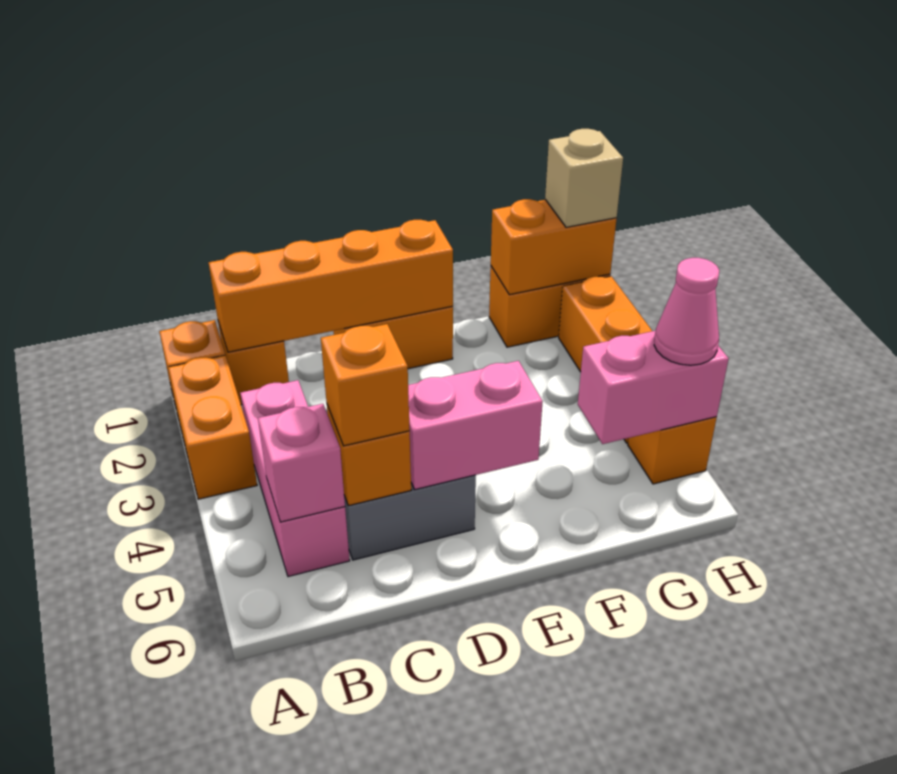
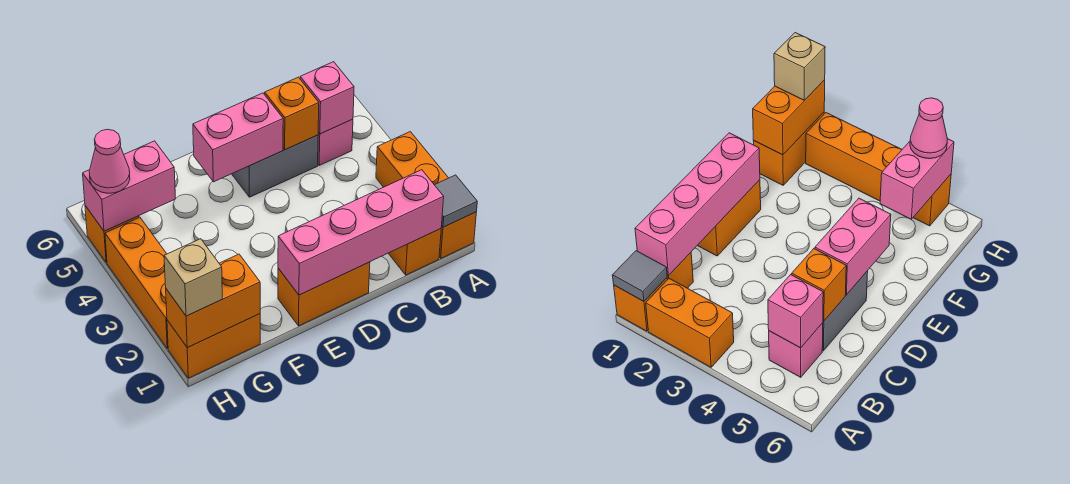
none -> grey 1x1 tile [435,175,477,227]
orange 1x4 brick [209,220,453,352] -> pink 1x4 brick [278,170,444,295]
pink 1x3 brick [240,380,350,577] -> pink 1x1 brick [318,119,353,165]
orange 1x1 brick [321,324,410,446] -> none

